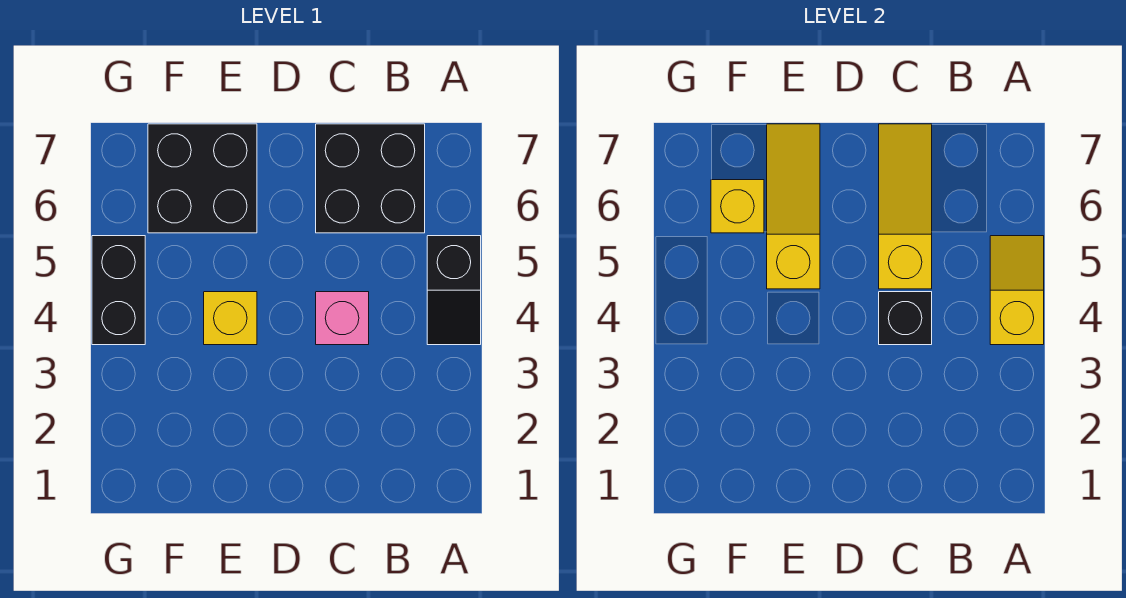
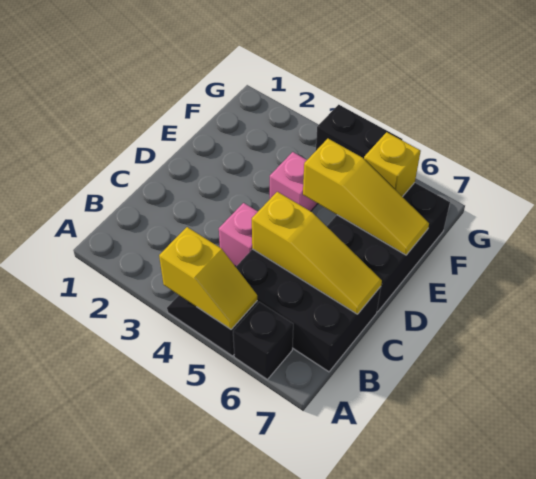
black 2x2 brick [316,124,425,233] -> black 2x3 brick [236,249,381,372]
black 1x1 brick [879,292,932,345] -> black 1x1 brick moved to [233,302,293,379]
yellow 1x1 brick [204,292,257,345] -> pink 1x1 brick [270,152,318,211]
black 2x2 brick [148,124,257,233] -> black 2x3 brick [327,183,450,312]

